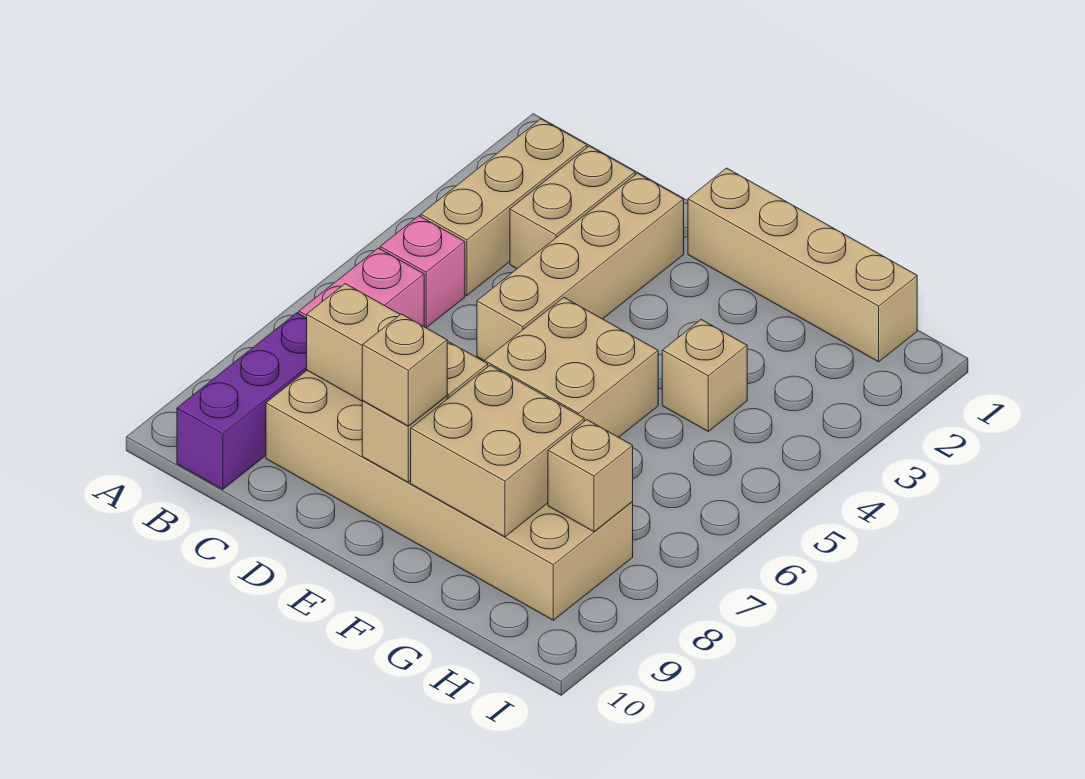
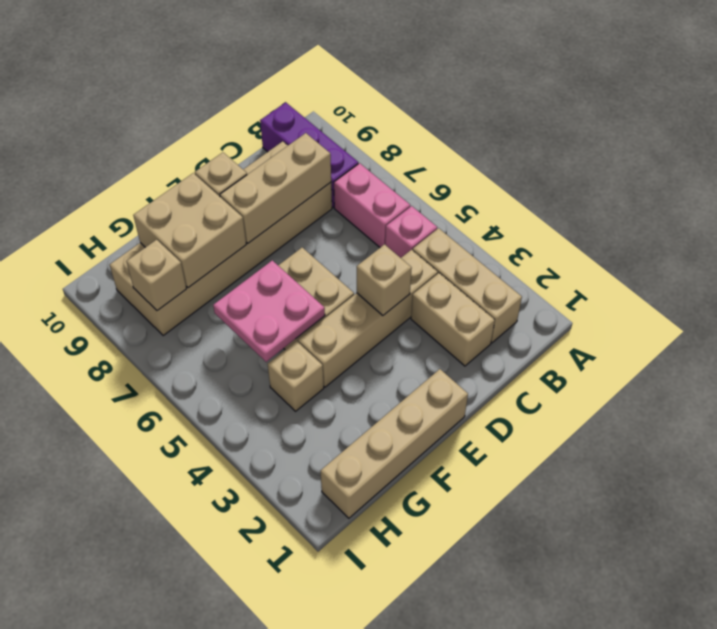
tan 1x4 brick [477,173,684,360] -> tan 1x4 brick turned to [298,250,438,387]
tan 1x1 brick [362,314,447,426] -> tan 1x1 brick moved to [357,245,412,316]
none -> pink 2x2 plate [213,260,325,362]

